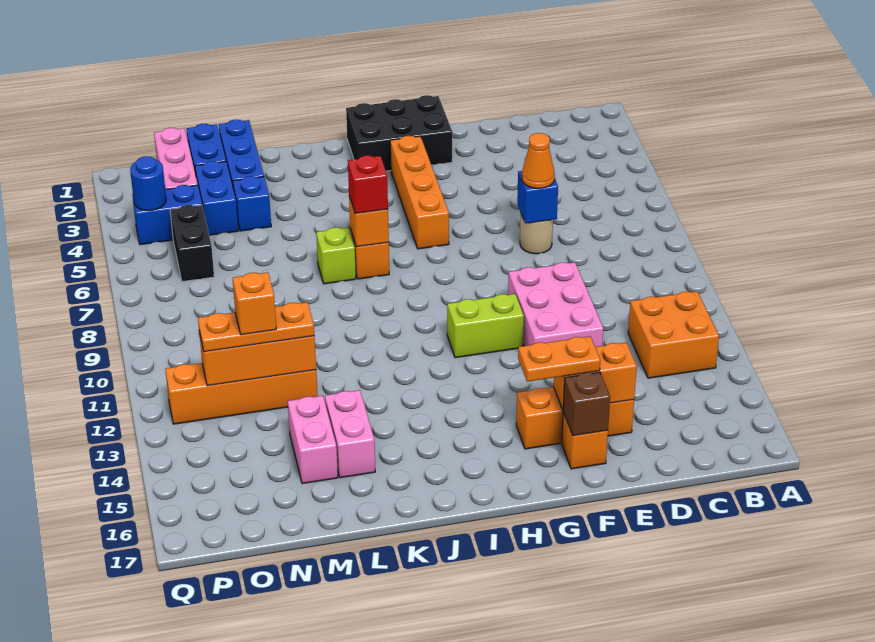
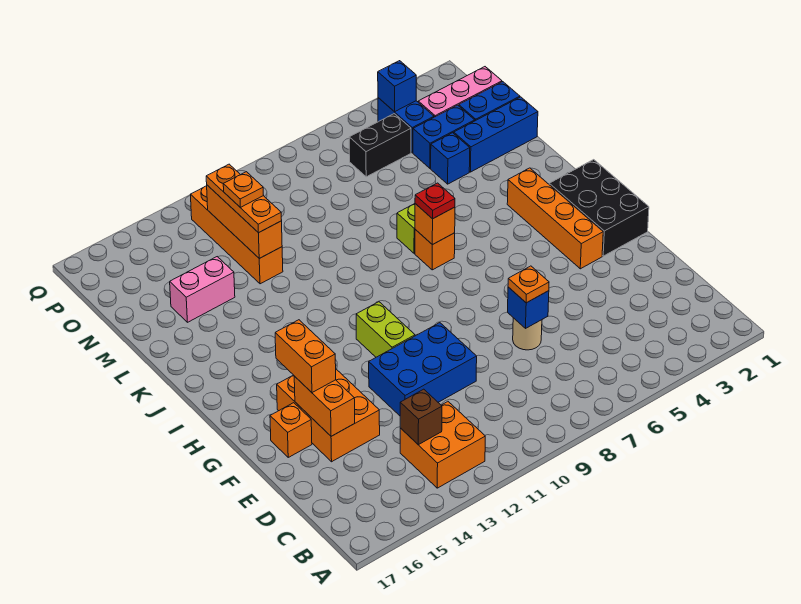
orange 1x1 cone [522,133,555,188] -> orange 1x1 plate [508,266,549,303]
pink 2x3 brick [508,262,603,347] -> blue 2x3 brick [369,323,477,416]
orange 1x3 brick [516,387,634,449] -> orange 2x3 brick [277,369,380,462]
orange 1x2 plate [518,336,600,382] -> orange 1x2 brick [275,320,336,393]
brown 1x1 brick [563,372,610,436] -> brown 1x1 brick moved to [400,389,442,445]
orange 1x4 brick [390,136,449,249] -> orange 1x4 brick turned to [507,168,603,269]
red 1x1 brick [348,156,388,214] -> red 1x1 plate [415,183,455,219]
pink 1x2 brick [325,390,375,478] -> none
orange 1x1 brick [233,272,276,335] -> orange 1x1 plate [223,172,264,207]
blue 1x1 round brick [130,156,166,211] -> blue 1x1 brick [378,61,416,112]

